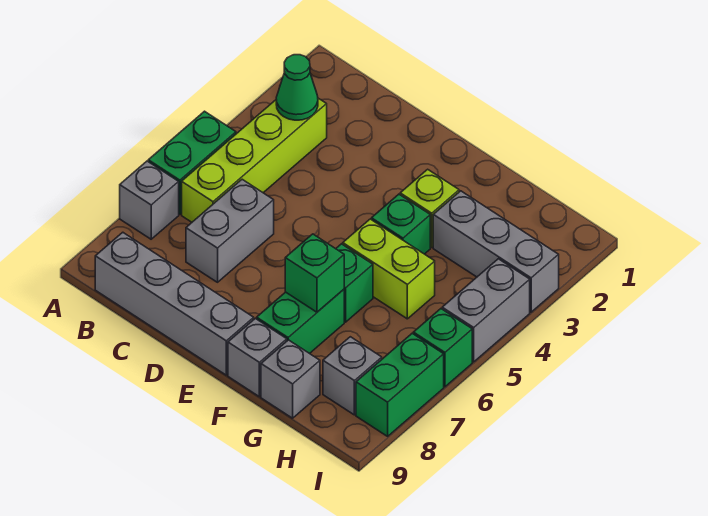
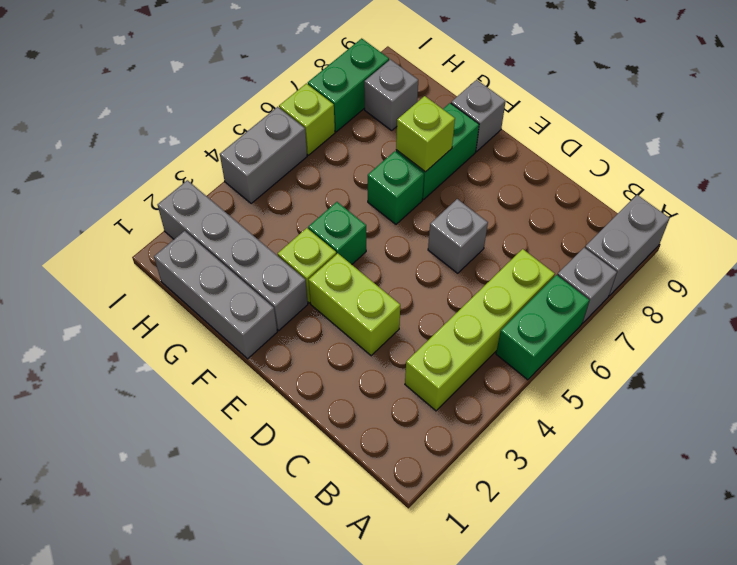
green 1x1 cone [276,55,318,120] -> none
grey 1x4 brick [95,232,254,375] -> grey 1x4 brick moved to [157,180,308,330]
grey 1x2 brick [186,179,274,282] -> grey 1x2 brick moved to [585,195,670,296]
lime 1x2 brick [343,219,435,319] -> lime 1x2 brick moved to [309,253,400,356]
green 1x1 brick [285,234,344,312] -> lime 1x1 brick [396,96,455,172]
grey 1x3 brick [433,191,559,312] -> grey 1x3 brick moved to [154,231,277,359]
grey 1x1 brick [261,340,320,418] -> grey 1x1 brick moved to [428,199,488,273]
green 1x1 brick [413,309,472,387] -> lime 1x1 brick [279,83,335,155]

